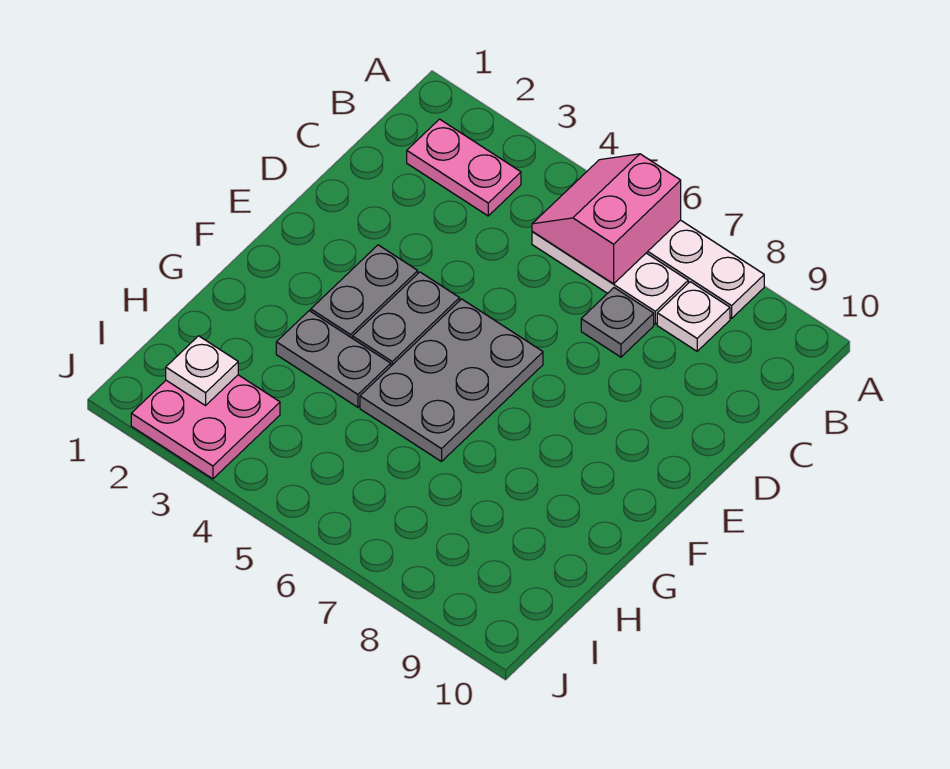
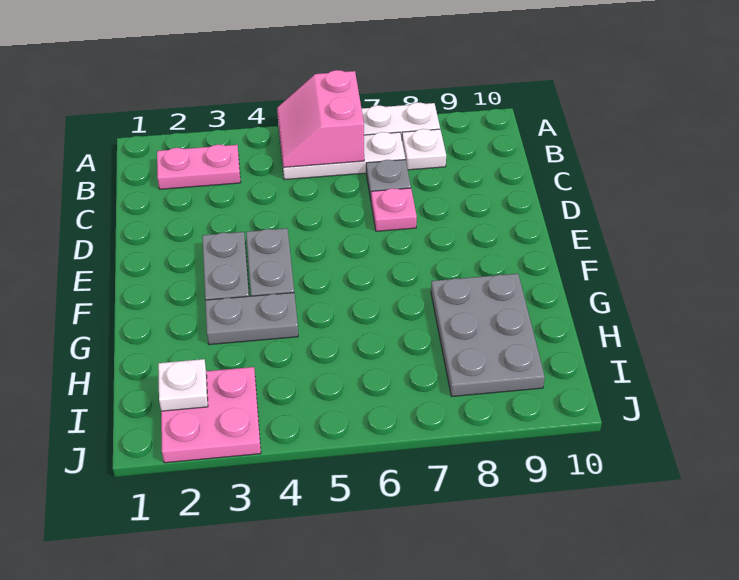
none -> pink 1x1 plate [371,188,417,231]
grey 2x3 plate [360,299,543,462] -> grey 2x3 plate moved to [431,274,545,396]

